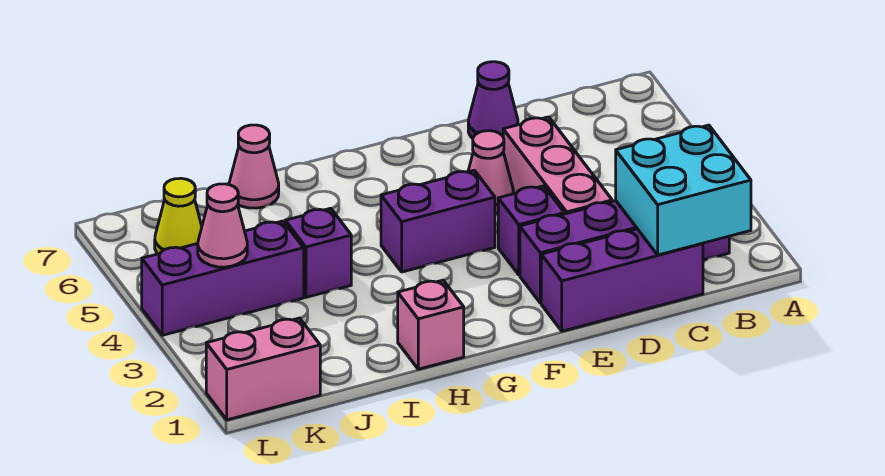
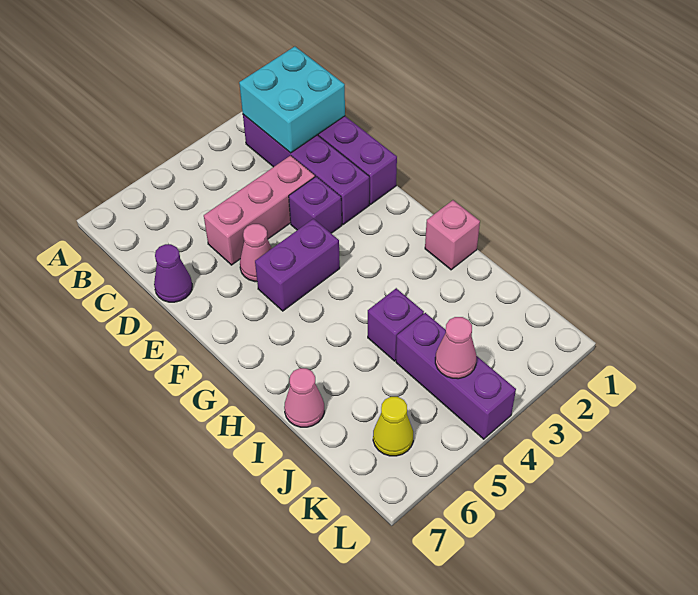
purple 1x2 brick [381,170,495,272] -> purple 1x2 brick turned to [255,219,340,311]
pink 1x2 brick [206,318,320,420] -> none

